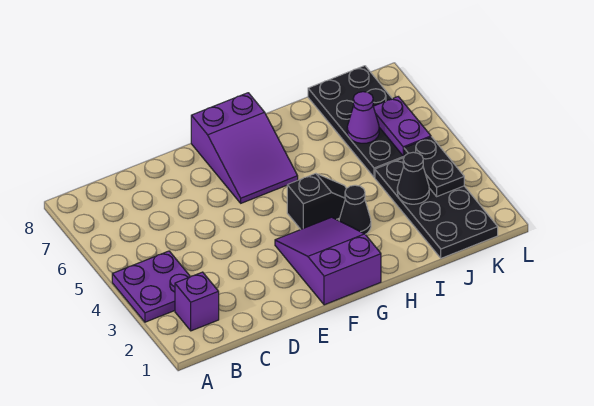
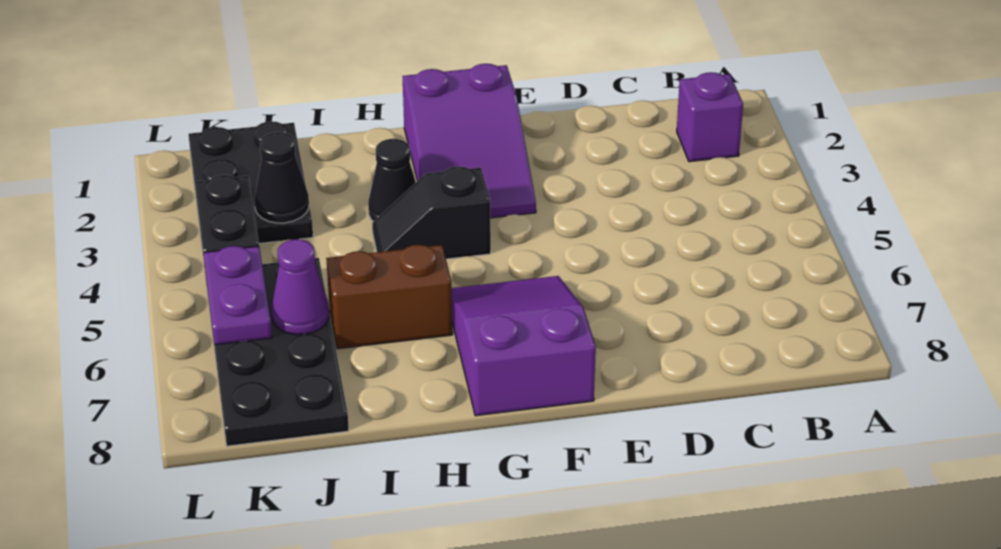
purple 2x2 plate [112,251,190,322] -> none
none -> brown 1x2 brick [326,245,452,349]
black 2x4 plate [375,158,498,258] -> black 2x3 plate [188,121,313,250]

